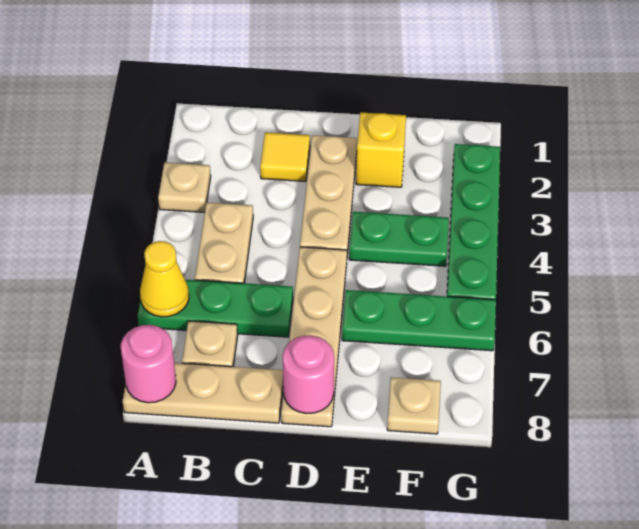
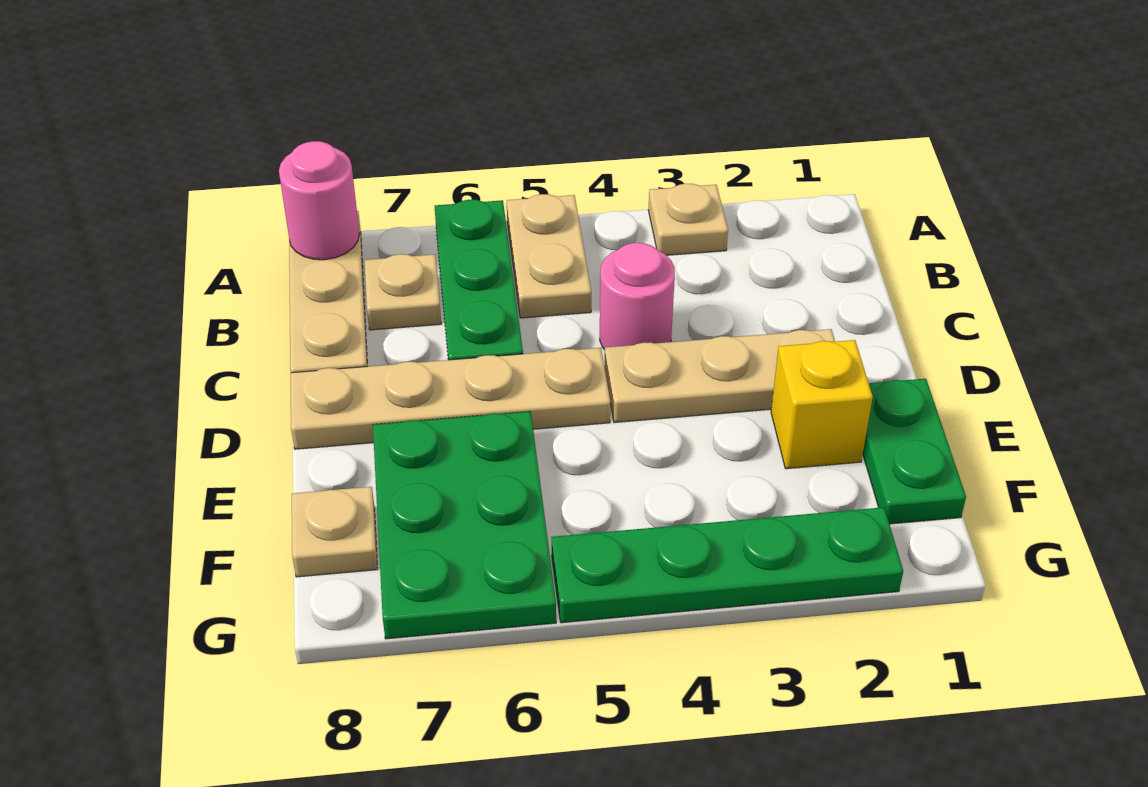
yellow 1x1 cone [140,241,189,317] -> none
tan 1x2 plate [195,202,253,283] -> tan 1x2 plate turned to [507,194,591,318]
yellow 1x1 tile [260,132,310,182] -> none
pink 1x1 round brick [283,335,334,414] -> pink 1x1 round brick moved to [600,243,675,350]
green 1x2 plate [349,212,449,266] -> green 1x2 plate moved to [863,379,966,524]
green 1x3 plate [342,290,496,351] -> green 2x3 plate [373,411,556,639]

